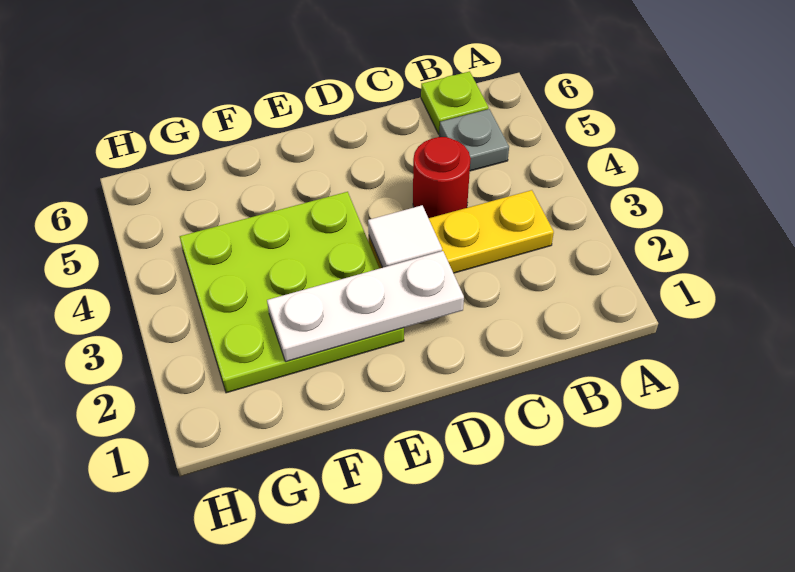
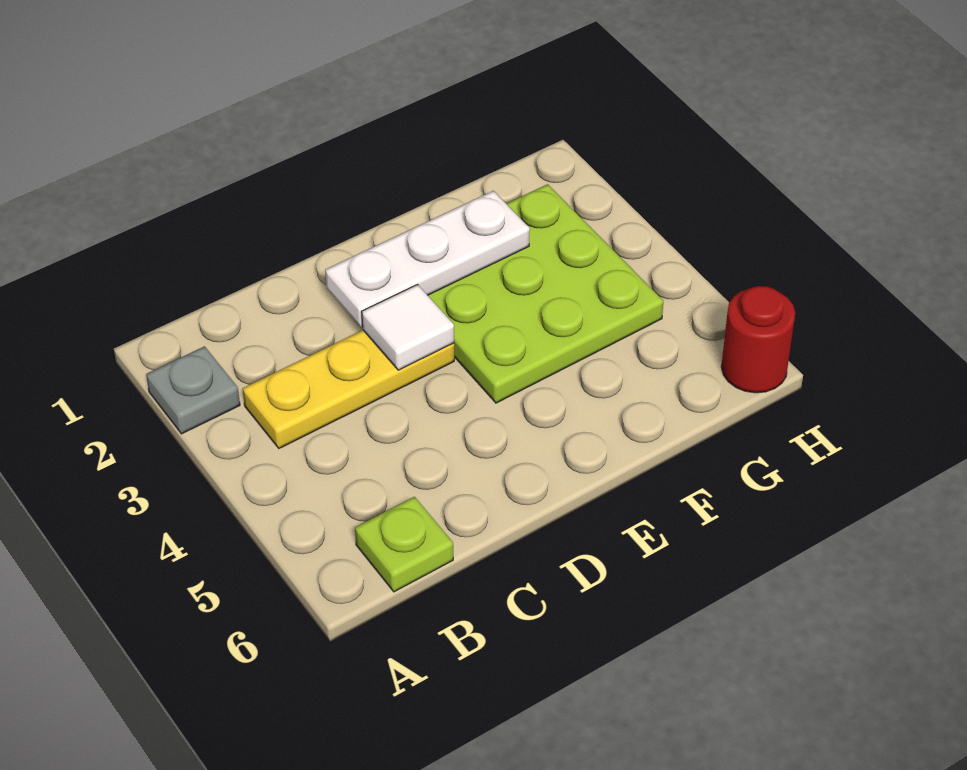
grey 1x1 plate [439,109,509,171] -> grey 1x1 plate moved to [146,346,240,434]
red 1x1 round brick [413,137,471,218] -> red 1x1 round brick moved to [721,286,795,393]

